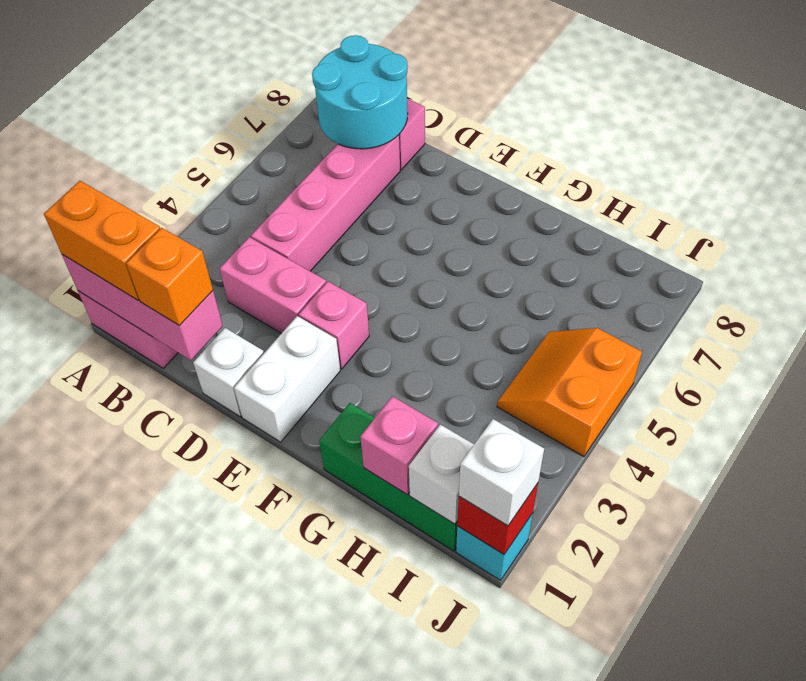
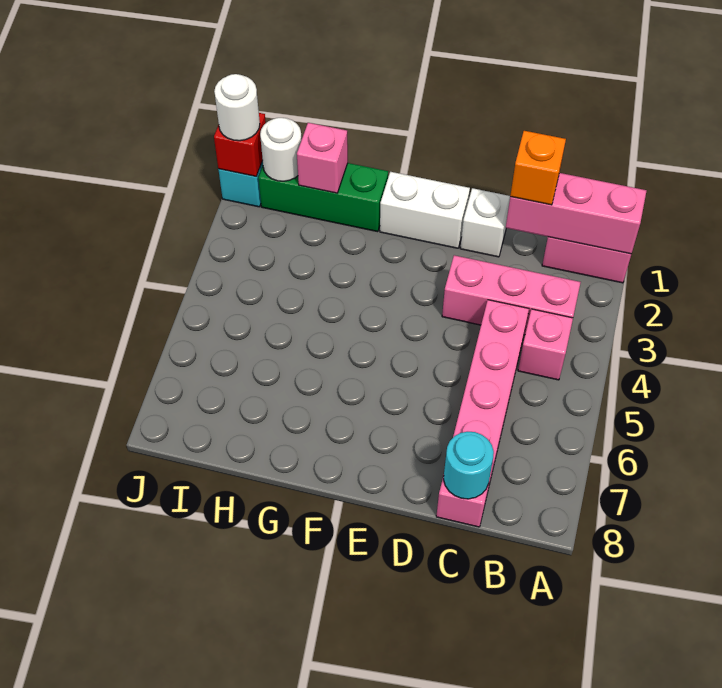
orange 1x2 brick [44,181,160,300] -> none
cyan 2x2 round brick [312,35,408,149] -> cyan 1x1 round brick [444,432,494,499]
pink 1x2 brick [220,237,326,333] -> pink 1x3 brick [442,255,581,335]
white 1x2 brick [234,316,340,442] -> white 1x2 brick turned to [380,172,470,248]
pink 1x1 brick [299,282,369,369] -> pink 1x1 brick moved to [518,309,573,380]
white 1x1 brick [409,425,474,524] -> white 1x1 round brick [260,118,302,181]
orange 2x2 slope [497,328,642,457] -> none
white 1x1 brick [459,419,544,526] -> white 1x1 round brick [214,74,260,141]

